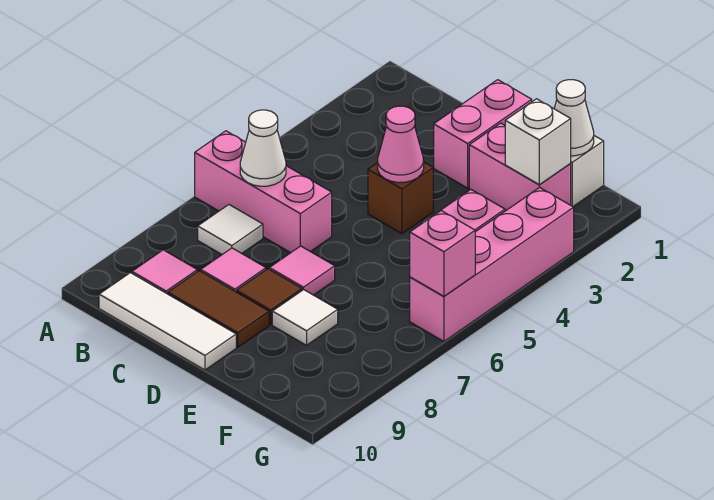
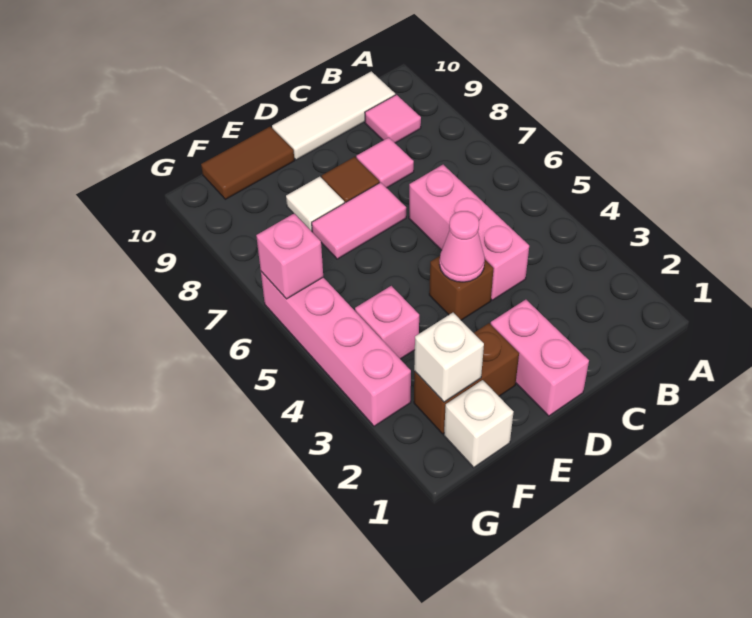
pink 1x3 brick [195,131,332,253] -> pink 1x3 brick turned to [409,165,529,300]
white 1x1 cone [240,110,286,186] -> none
white 1x1 tile [198,205,263,254] -> none
brown 1x2 tile [168,271,269,347] -> brown 1x2 tile moved to [201,127,294,199]
pink 1x1 tile [269,246,335,295] -> pink 1x2 tile [312,182,406,259]
pink 1x2 brick [469,123,571,210] -> brown 1x2 brick [414,323,519,434]
white 1x1 cone [554,80,594,156] -> none

